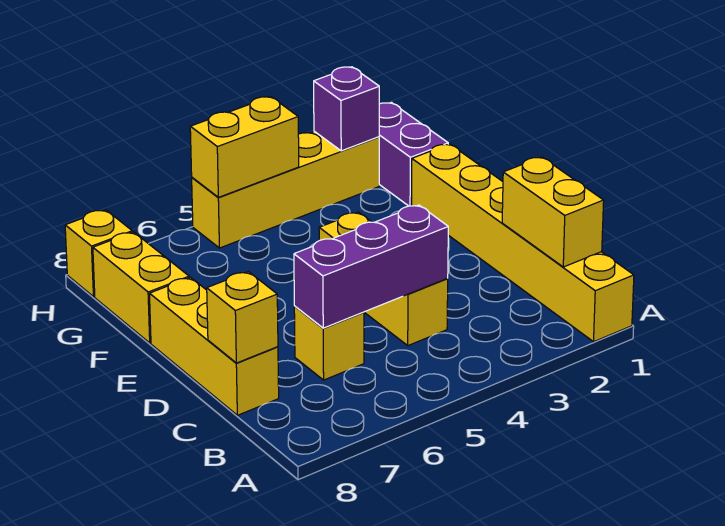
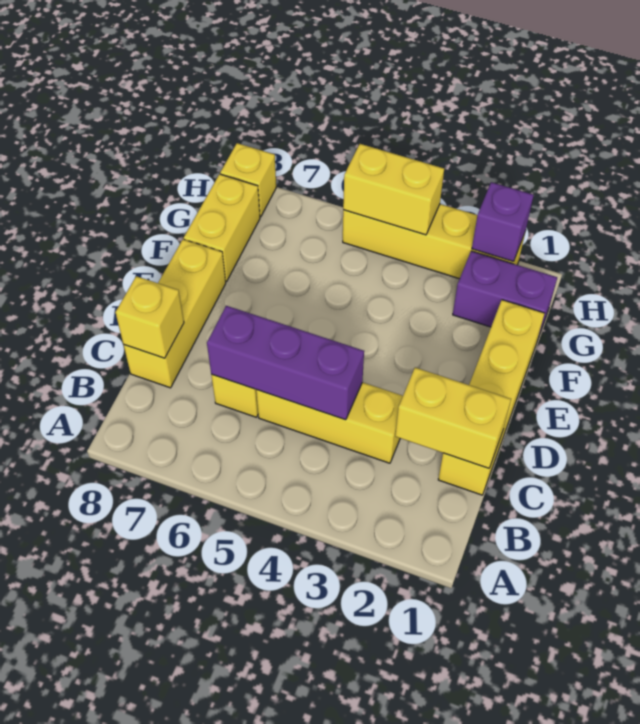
yellow 1x6 brick [412,144,634,342] -> yellow 1x4 brick [438,300,545,495]
yellow 1x2 brick [502,157,604,267] -> yellow 1x2 brick turned to [395,368,511,468]
yellow 1x3 brick [319,212,448,345] -> yellow 1x3 brick turned to [256,382,403,463]
purple 1x2 brick [379,103,448,206] -> purple 1x2 brick turned to [453,251,557,337]

